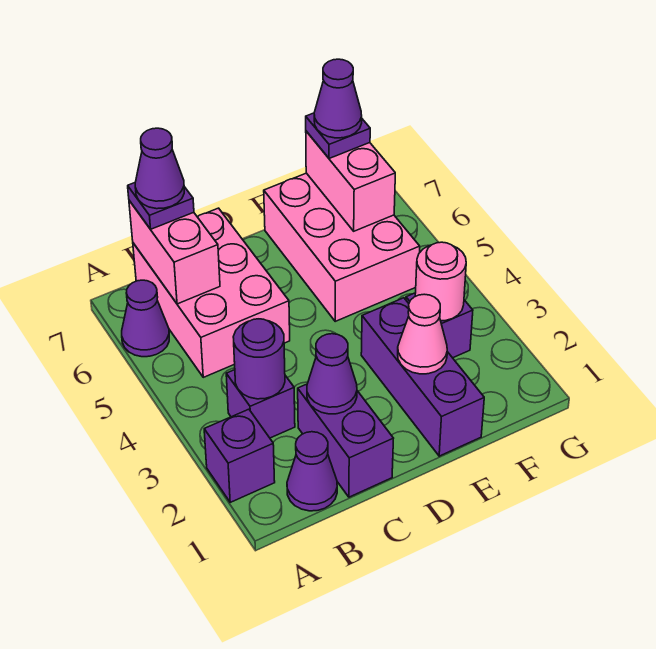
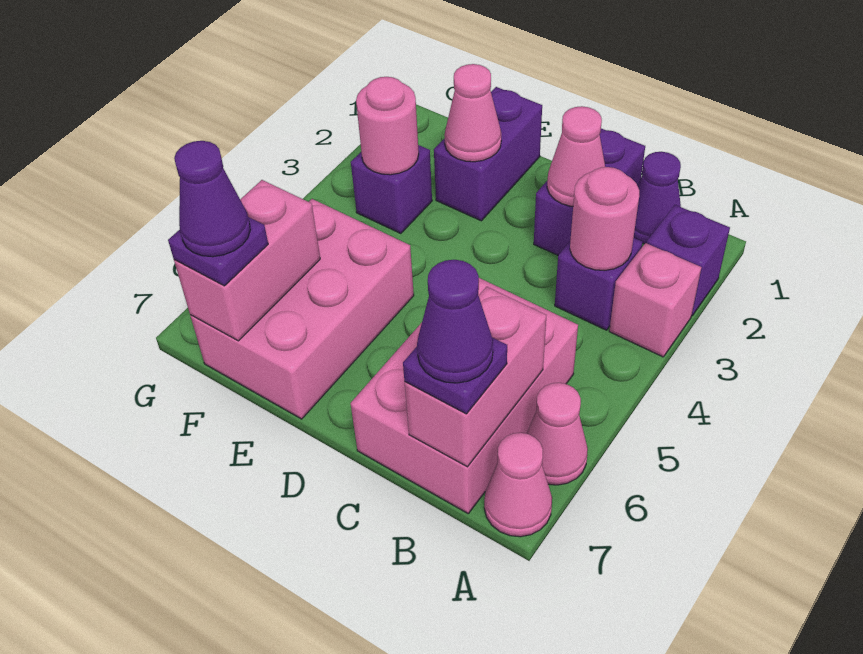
none -> pink 1x1 brick [609,243,701,357]
purple 1x1 cone [122,280,169,357] -> pink 1x1 cone [526,383,588,485]
none -> pink 1x1 cone [484,433,552,537]
purple 1x1 round brick [233,319,285,399] -> pink 1x1 round brick [570,167,639,271]
purple 1x1 cone [307,334,357,414] -> pink 1x1 cone [547,106,605,206]
purple 1x3 brick [361,298,484,456] -> purple 1x2 brick [434,87,542,221]

